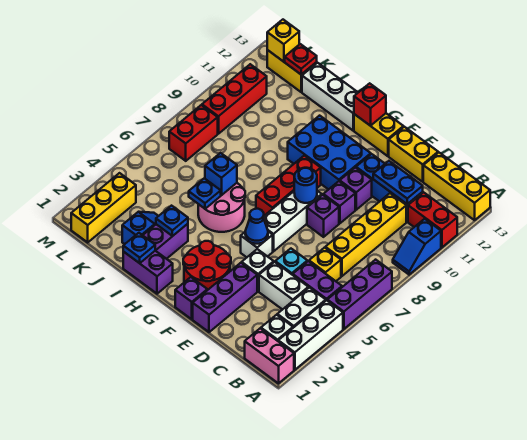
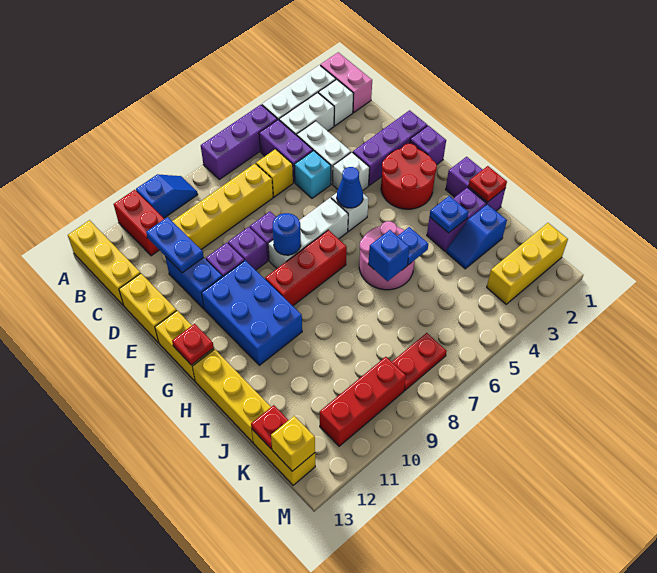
red 1x1 brick [354,83,386,126] -> red 1x1 plate [172,324,214,365]
white 1x3 brick [302,63,358,130] -> yellow 1x3 brick [192,349,271,442]
blue 1x1 plate [123,233,155,263] -> red 1x1 plate [469,166,507,202]
red 1x2 brick [169,105,218,161] -> red 1x2 plate [392,333,447,390]

